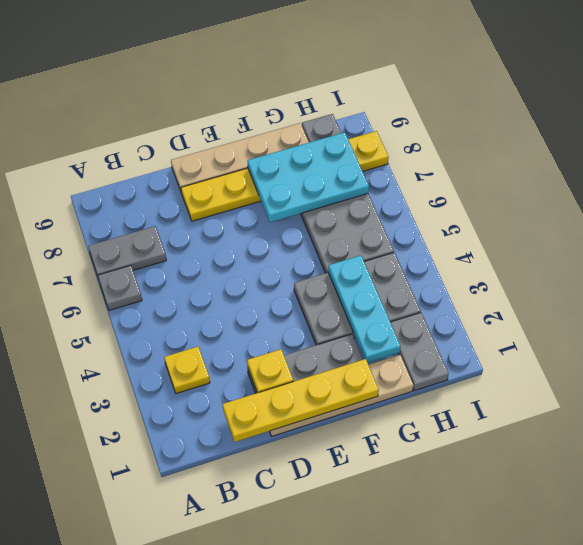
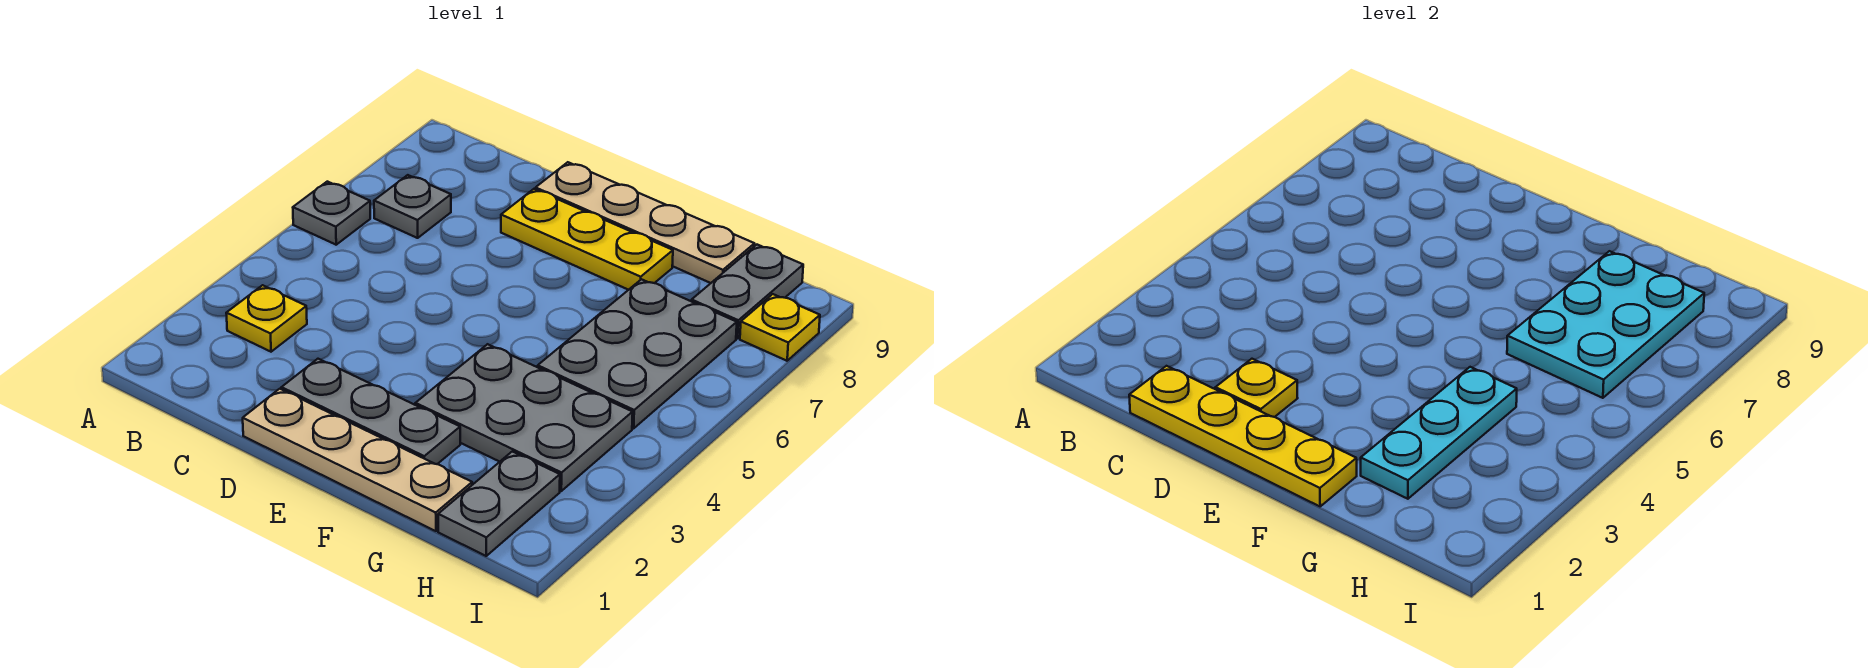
grey 1x2 plate [88,226,166,276] -> grey 1x1 plate [374,175,451,238]
cyan 2x3 plate [248,132,369,222] -> cyan 2x3 plate turned to [1507,251,1704,398]

